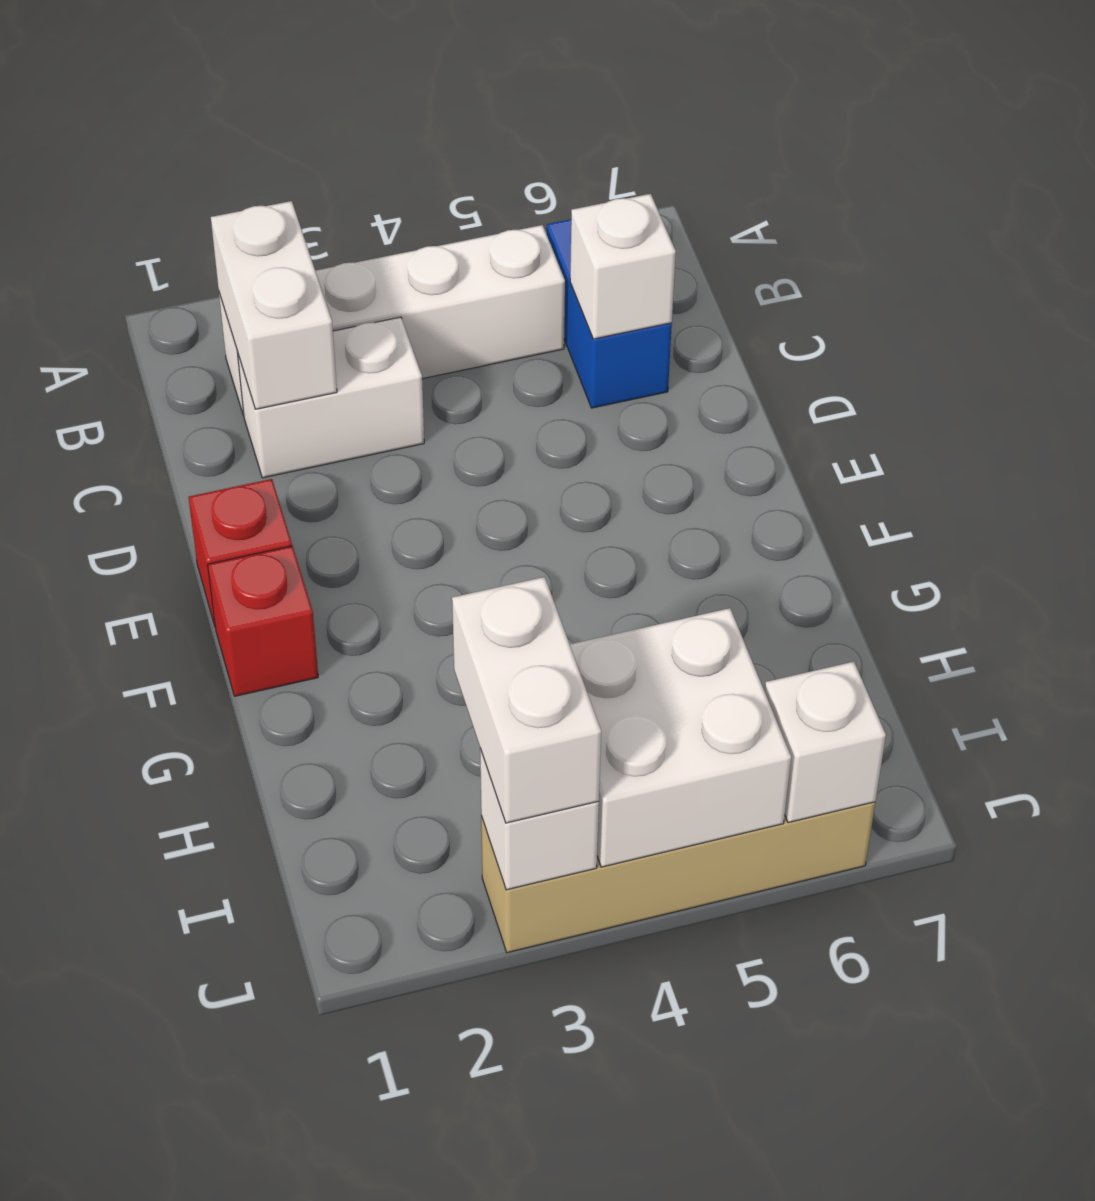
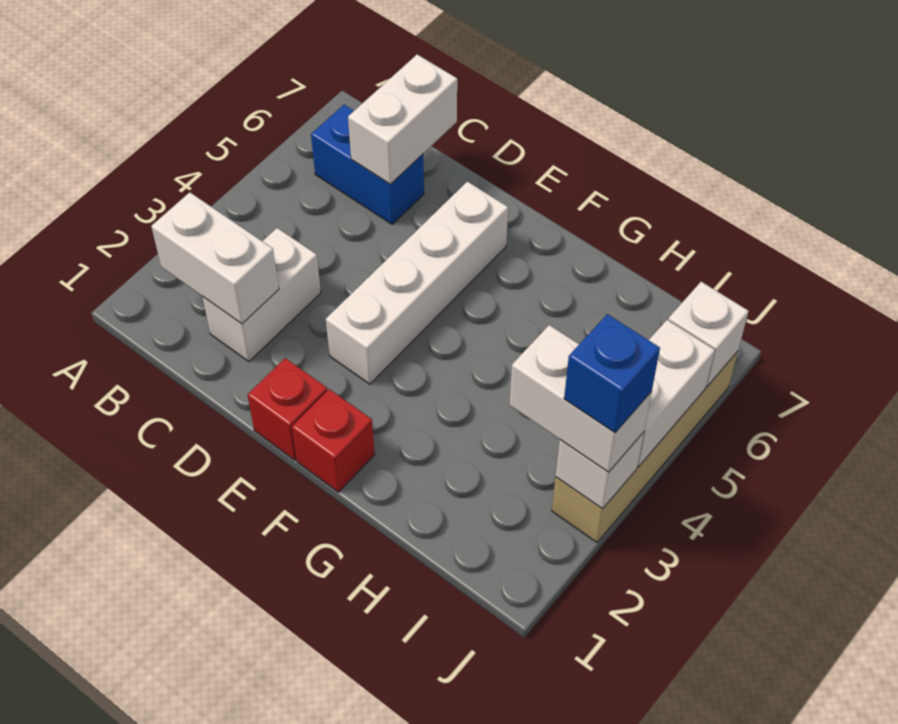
white 1x4 brick [219,225,565,416] -> white 1x4 brick moved to [326,182,508,384]
white 1x1 brick [570,194,676,339] -> white 1x2 brick [348,55,457,184]
white 2x2 brick [570,608,791,867] -> white 1x2 brick [638,320,715,467]
none -> blue 1x1 brick [564,314,660,433]

